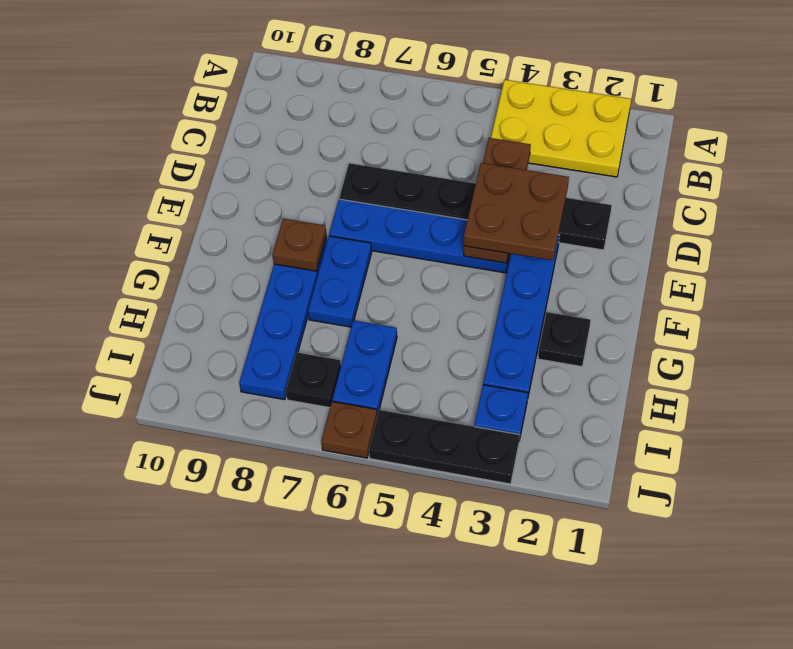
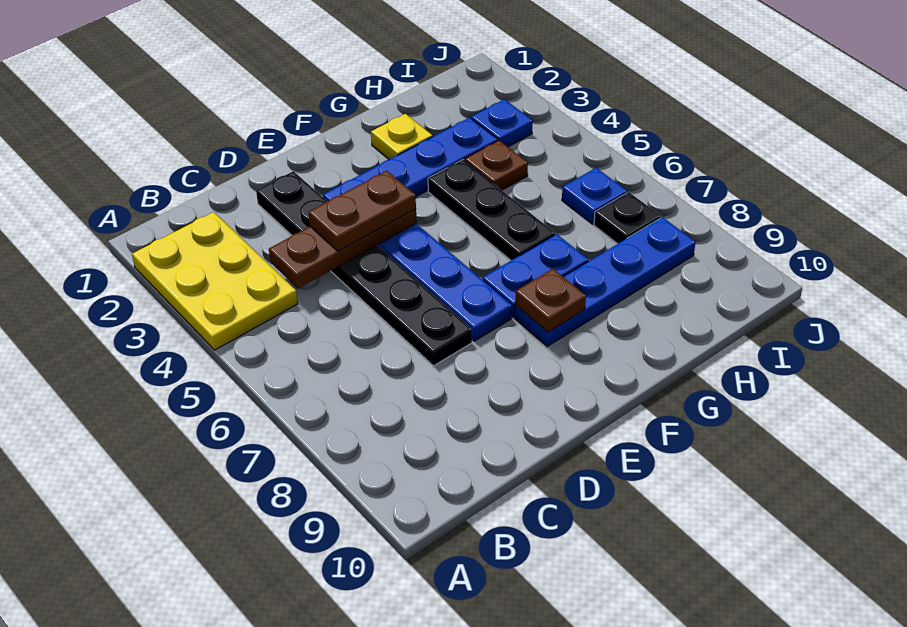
brown 2x2 plate [464,163,569,260] -> brown 1x2 plate [309,171,416,251]
black 1x1 plate [538,312,591,367] -> yellow 1x1 plate [371,114,432,160]
blue 1x2 plate [332,320,397,415] -> blue 1x1 plate [562,168,627,224]
black 1x3 plate [369,410,520,484] -> black 1x3 plate moved to [428,160,555,260]
brown 1x1 plate [321,402,377,458] -> brown 1x1 plate moved to [465,140,528,190]

